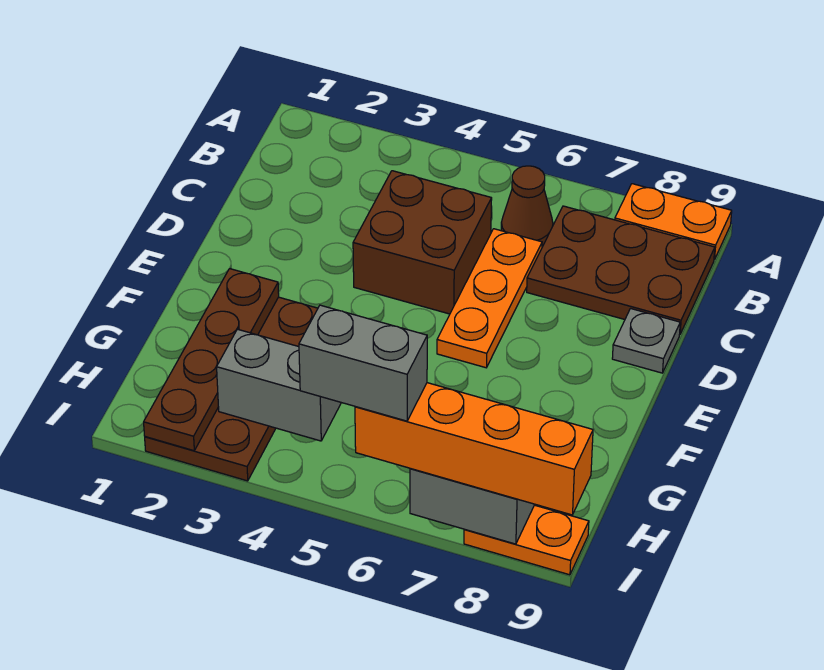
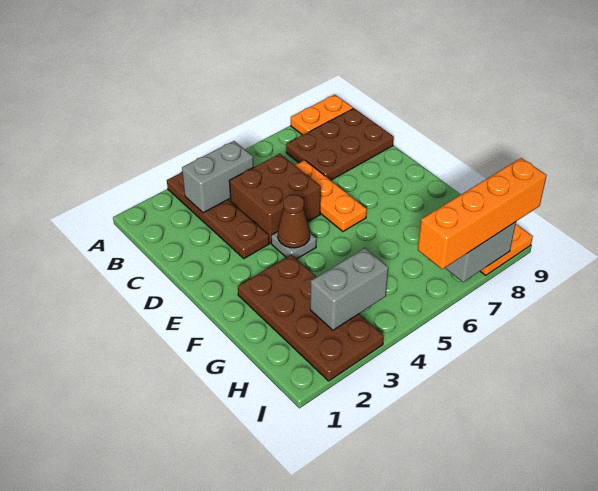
brown 1x1 cone [501,166,553,246] -> brown 1x1 cone moved to [278,195,310,248]
grey 1x1 plate [612,309,680,373] -> grey 1x1 plate moved to [271,232,316,259]
brown 1x4 plate [144,269,279,451] -> brown 1x4 plate moved to [167,172,269,258]
grey 1x2 brick [299,305,427,421] -> grey 1x2 brick moved to [182,141,253,213]

